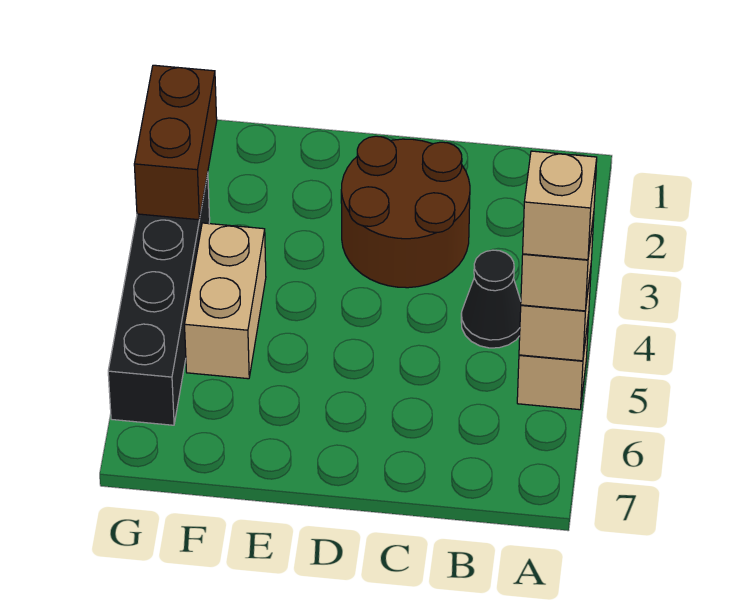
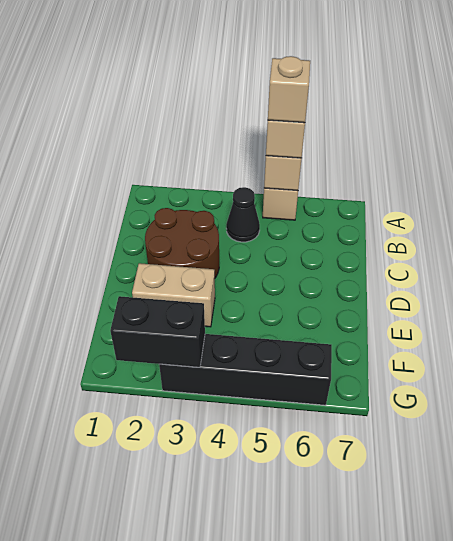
tan 1x2 brick [185,223,266,379] -> tan 1x2 brick moved to [132,263,215,327]
brown 1x2 brick [134,65,217,220] -> black 1x2 brick [110,296,205,367]

